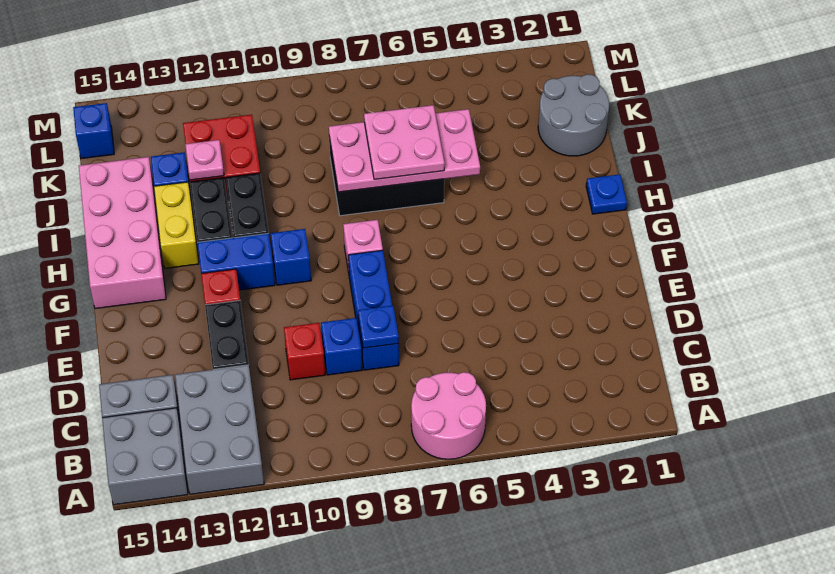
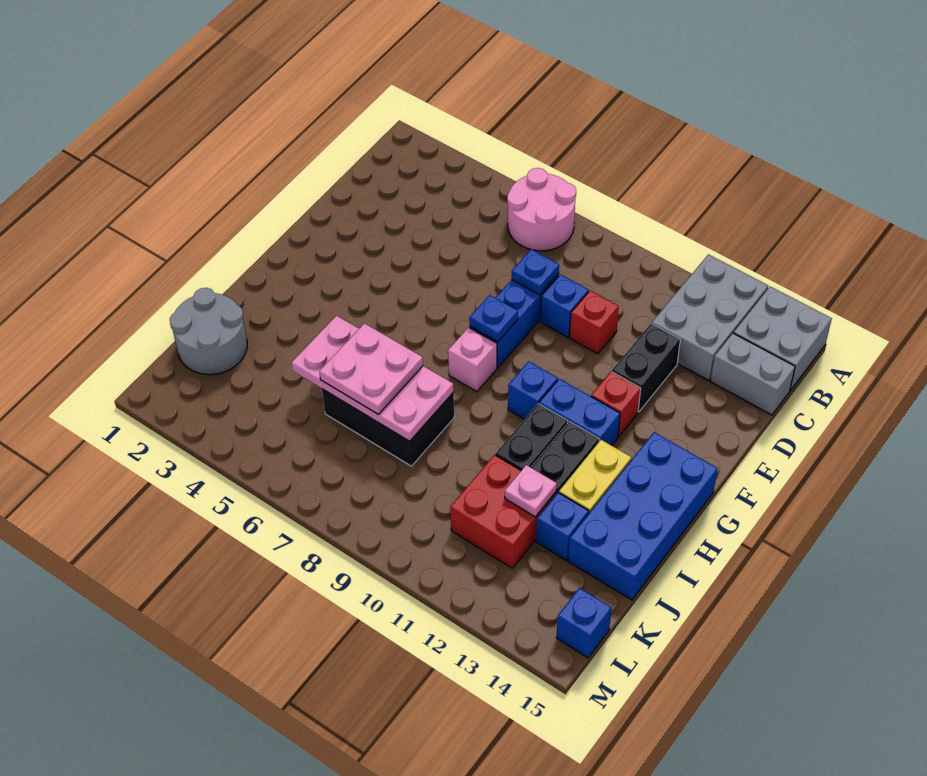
pink 2x4 brick [79,157,166,309] -> blue 2x4 brick [568,432,718,600]
blue 1x1 plate [586,174,627,214] -> blue 1x1 plate moved to [469,295,518,342]

